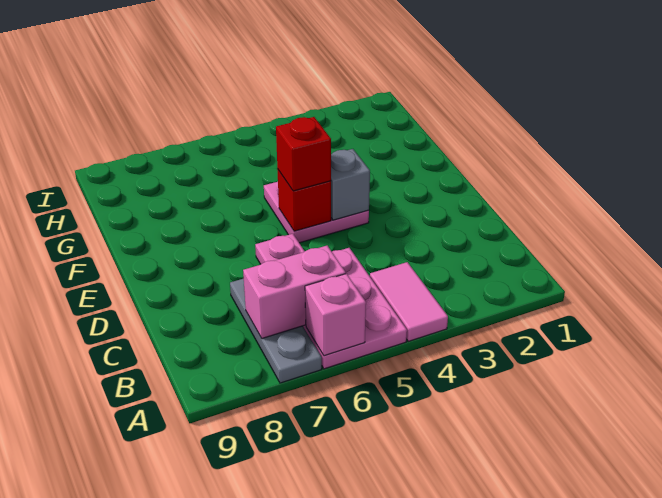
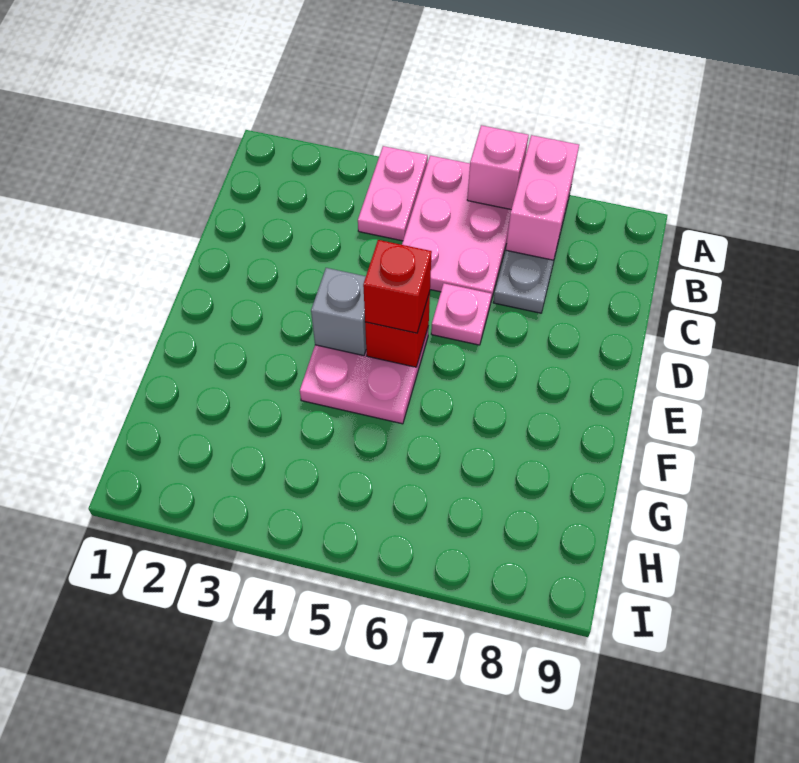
pink 1x2 tile [370,262,448,341] -> pink 1x2 plate [358,146,428,241]
pink 1x2 brick [243,246,346,338] -> pink 1x2 brick turned to [506,135,579,260]

